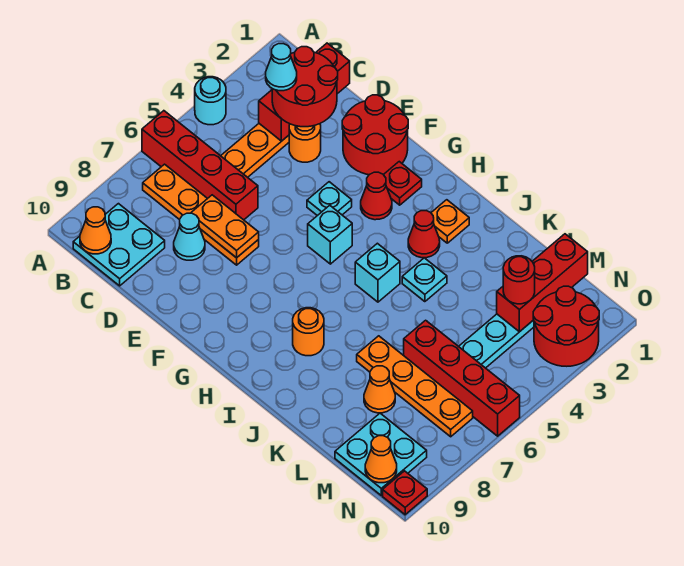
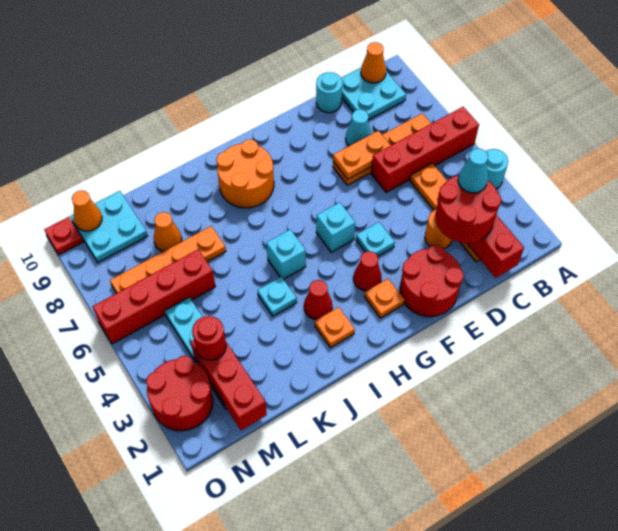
none -> cyan 1x1 round brick [316,72,342,113]
red 1x1 plate [384,162,422,205] -> orange 1x1 plate [364,279,404,318]
orange 1x1 round brick [293,308,324,356] -> orange 2x2 round brick [216,139,274,208]

